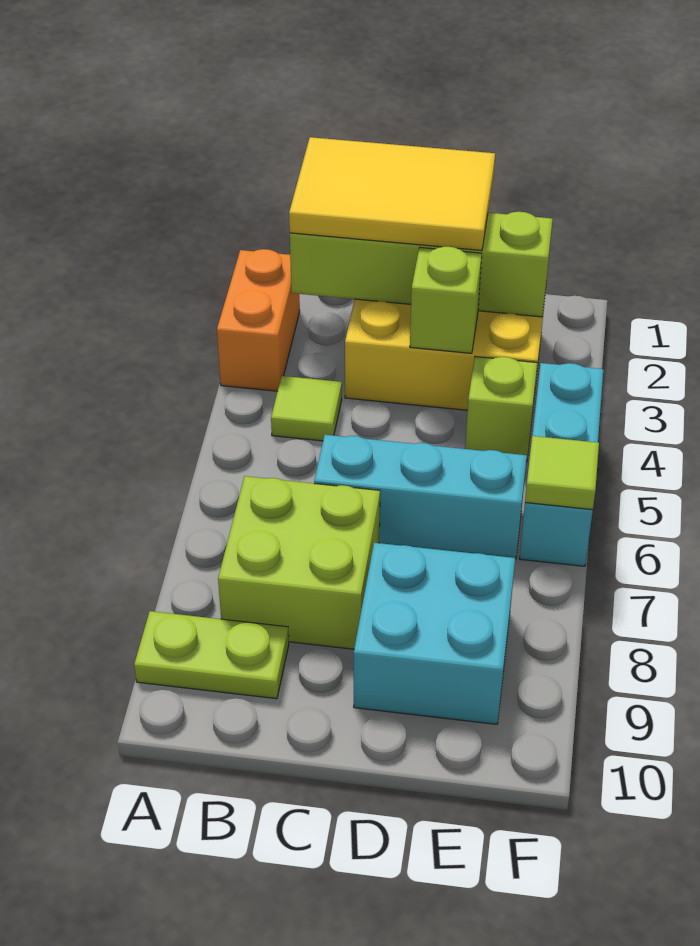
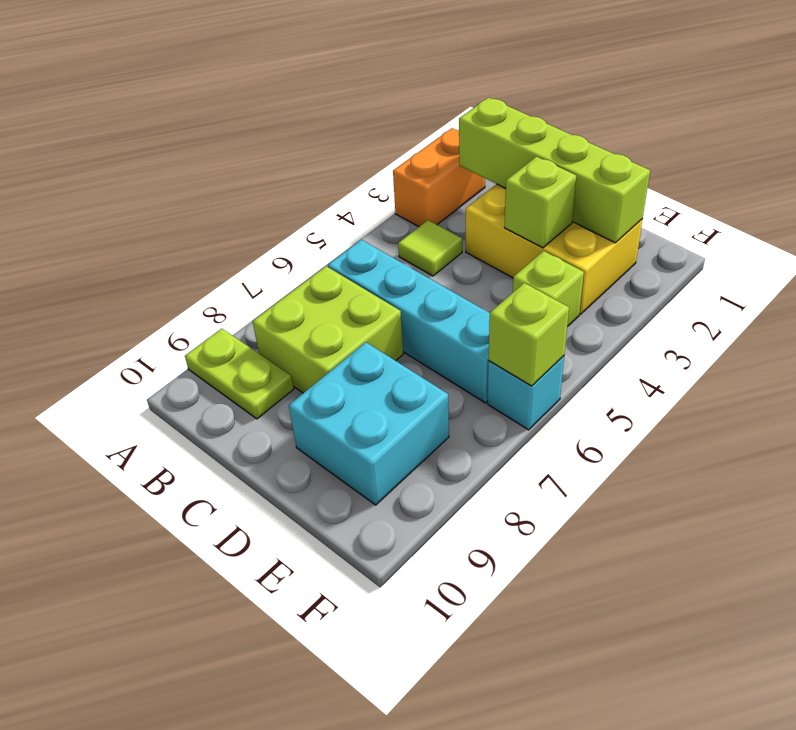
yellow 2x3 tile [289,137,495,251] -> none
cyan 1x3 brick [314,435,527,559] -> cyan 1x4 brick [328,240,490,403]
cyan 1x3 brick [520,363,603,566] -> cyan 1x1 brick [488,356,564,430]
lime 1x1 tile [525,436,599,510] -> lime 1x1 brick [489,283,569,386]

